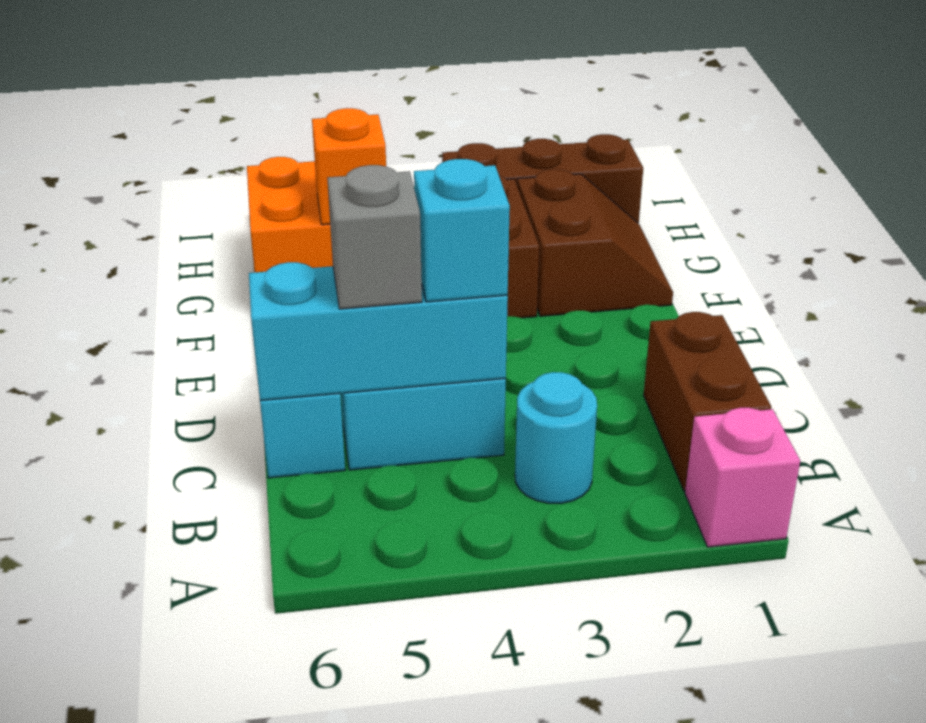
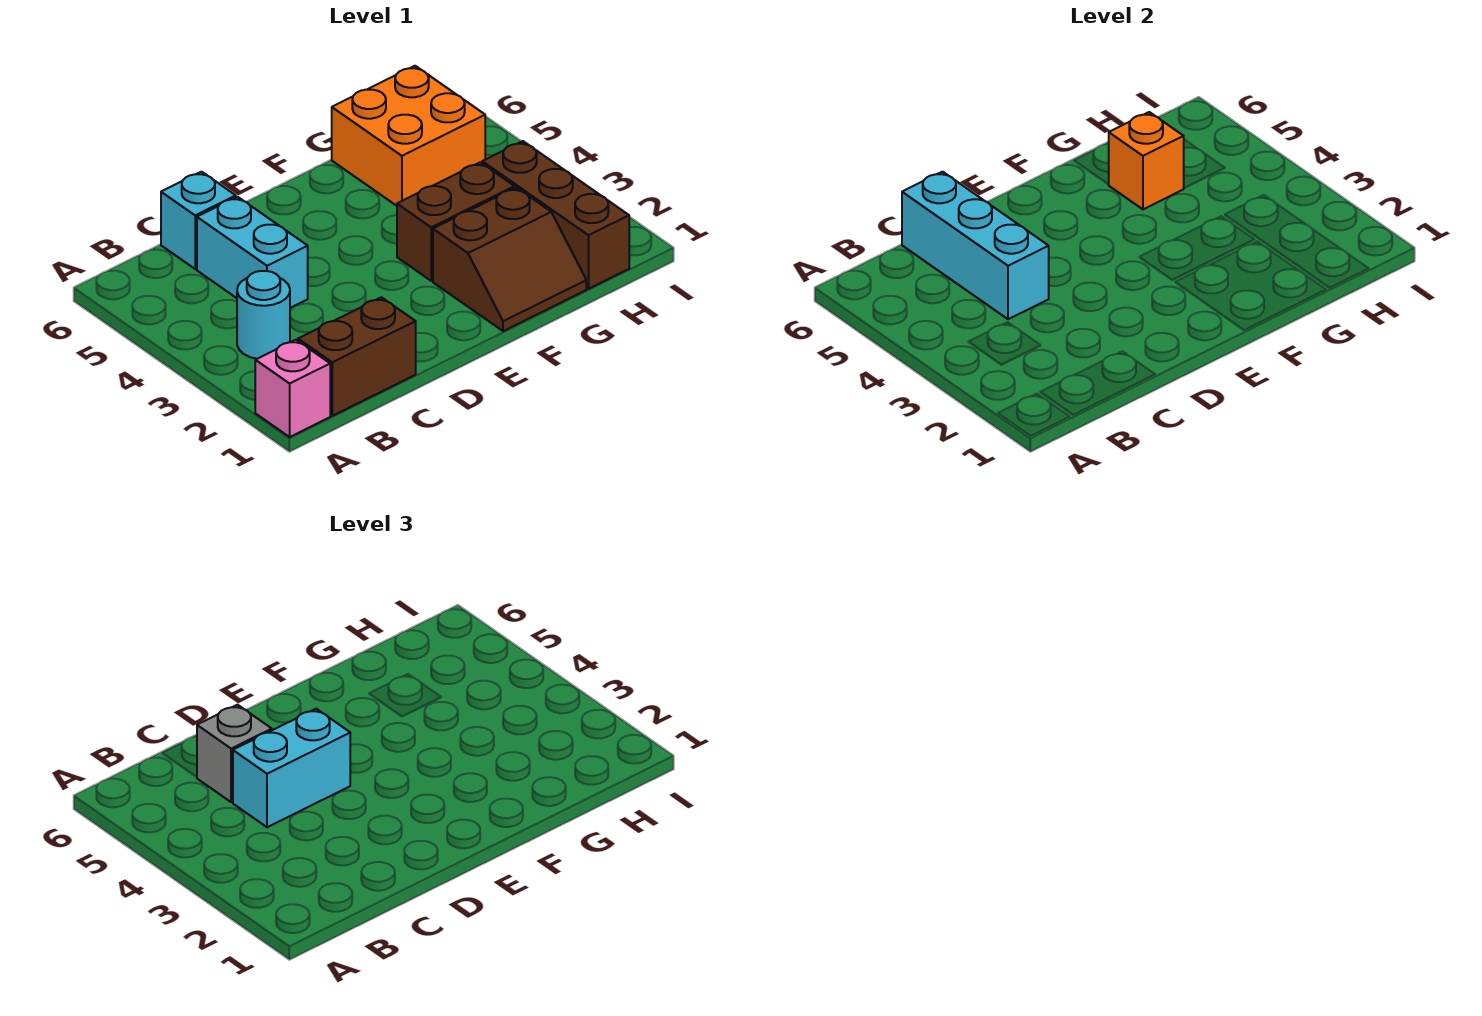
cyan 1x1 brick [414,159,510,302] -> cyan 1x2 brick [233,709,350,827]

